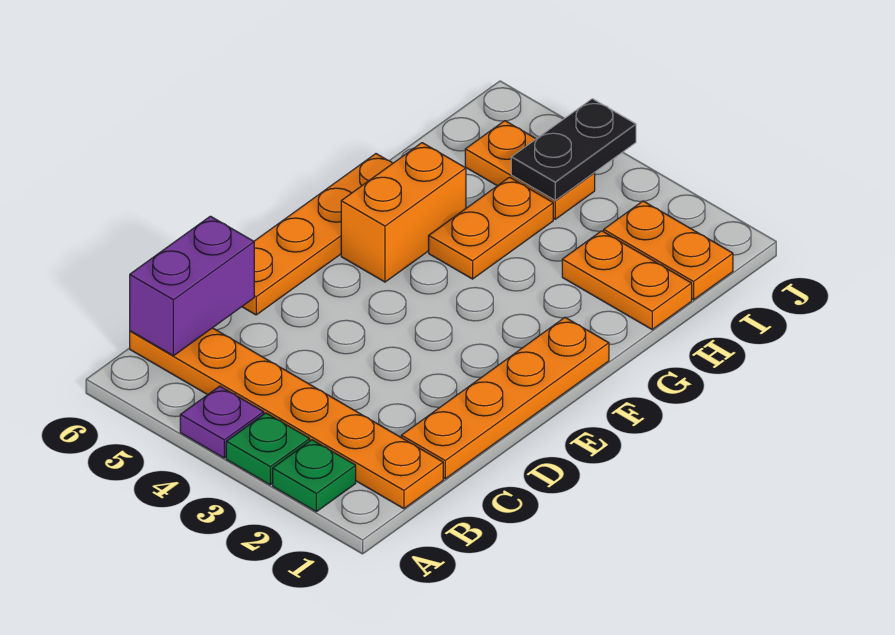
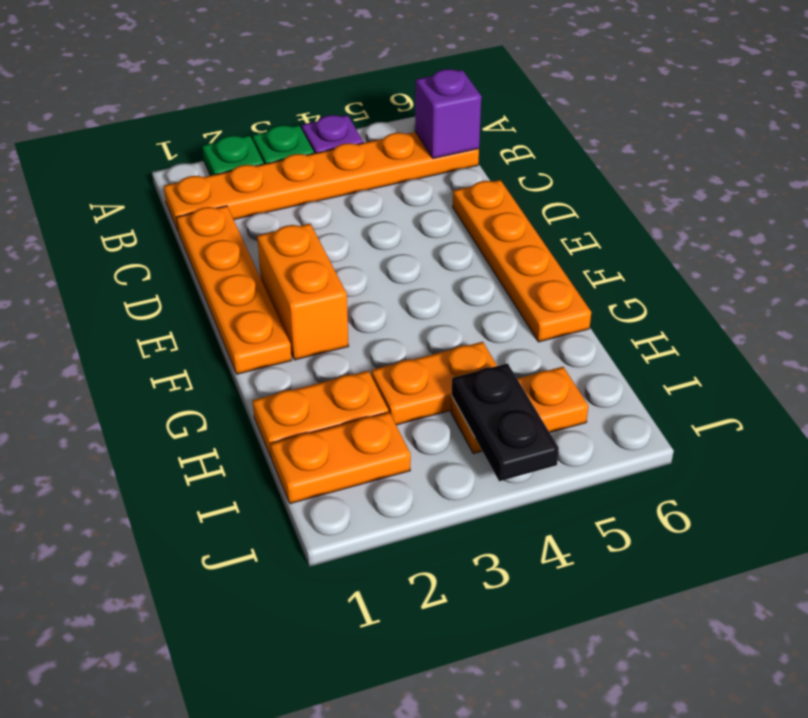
purple 1x2 brick [130,216,254,356] -> purple 1x1 brick [415,69,481,158]
orange 1x2 brick [341,143,466,282] -> orange 1x2 brick moved to [257,224,348,360]
orange 1x2 plate [429,177,553,279] -> orange 1x2 plate turned to [371,342,497,425]

